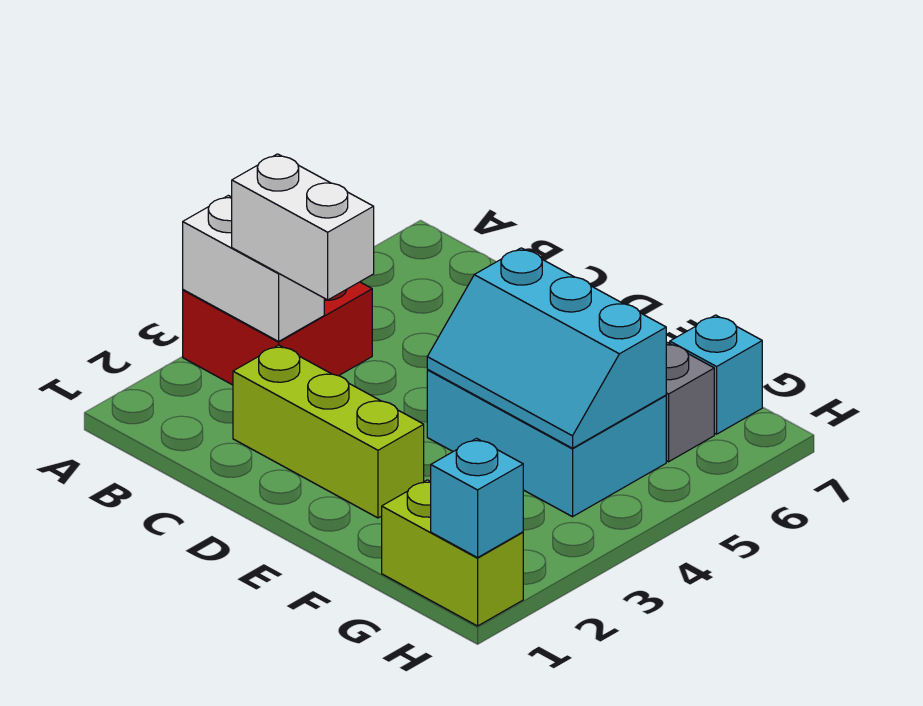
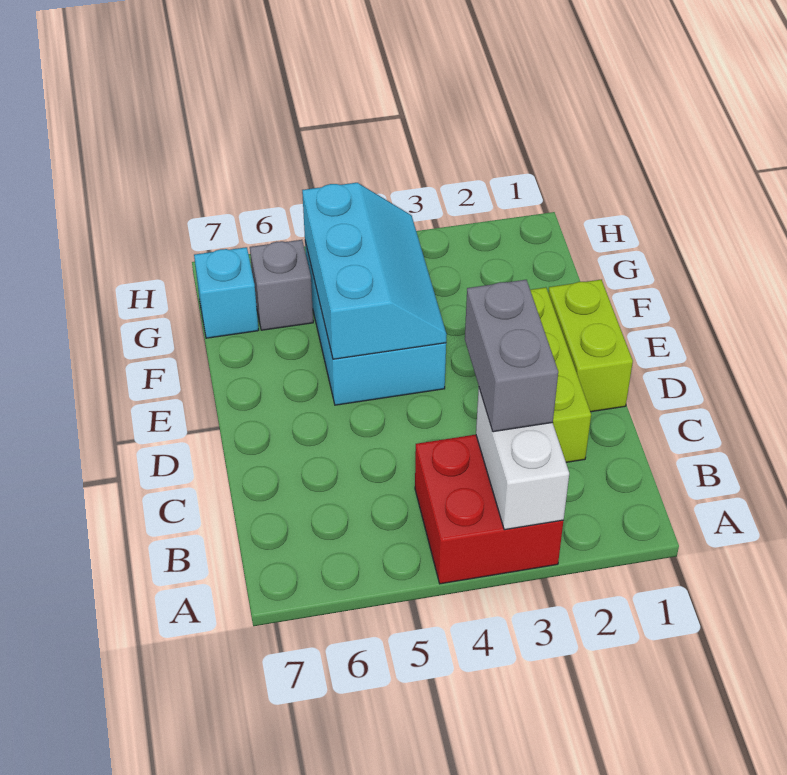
white 1x2 brick [232,154,374,300] -> grey 1x2 brick [465,280,558,432]
lime 1x2 brick [382,480,523,626] -> lime 1x2 brick moved to [548,280,633,412]
cyan 1x1 brick [431,439,523,558] -> none

